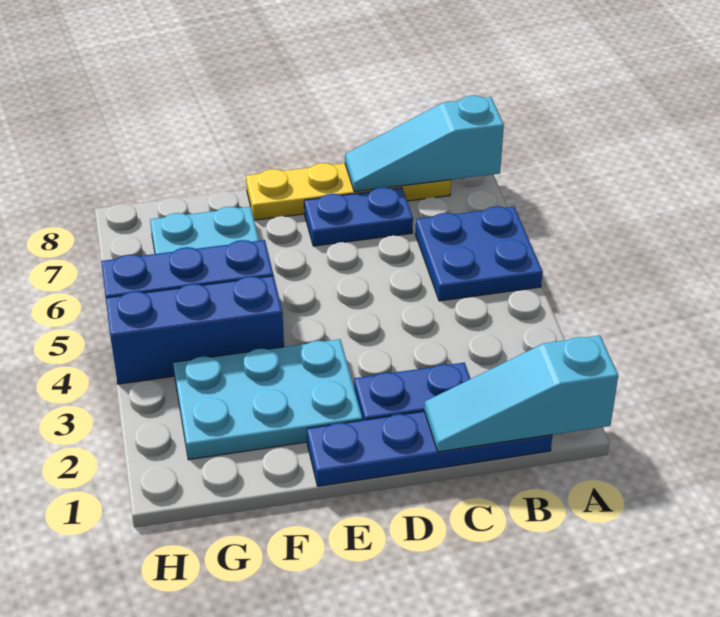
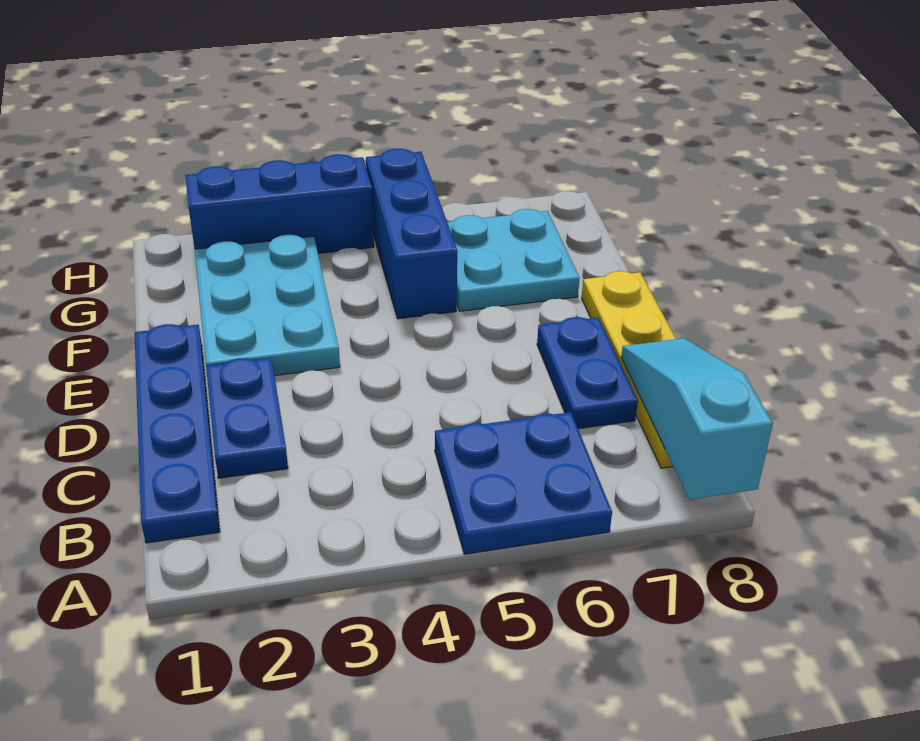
cyan 1x3 slope [424,335,618,452] -> none
blue 1x3 brick [106,276,284,384] -> blue 1x3 brick turned to [185,154,374,253]

